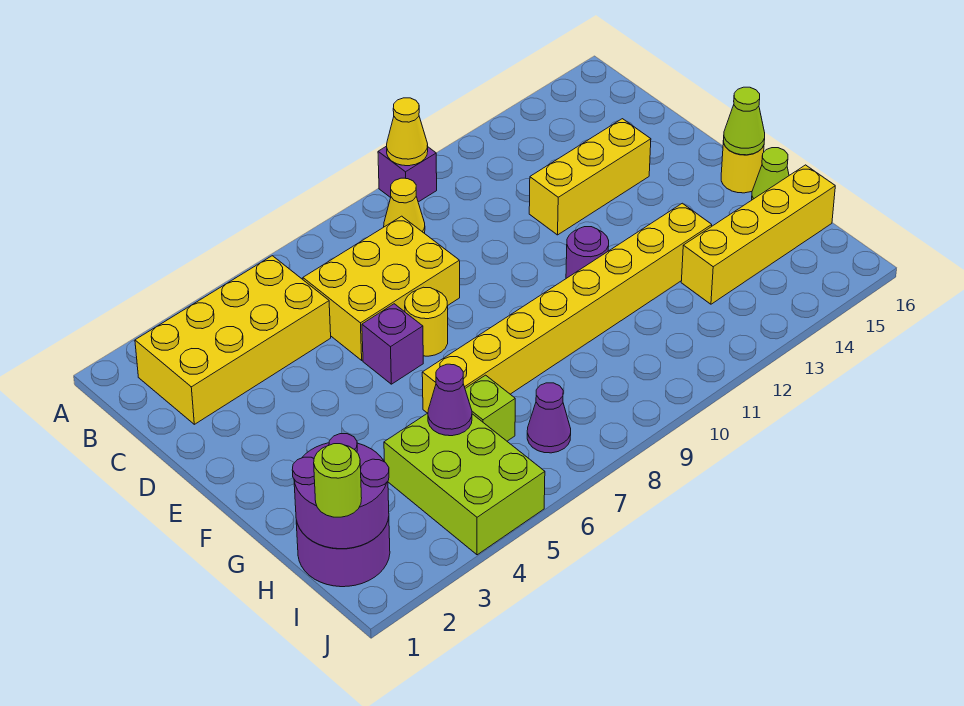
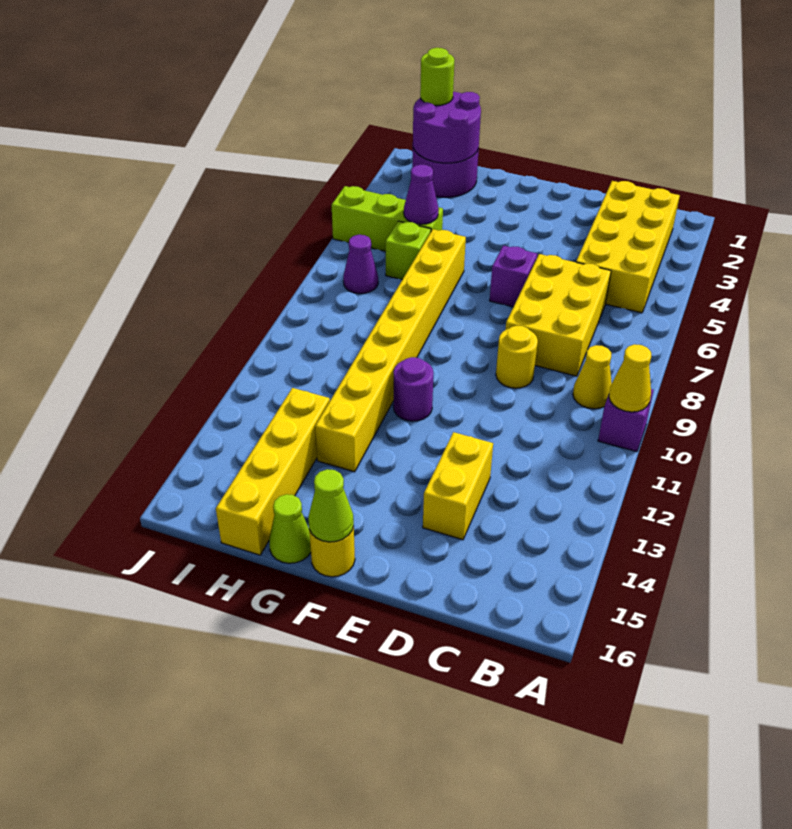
yellow 1x3 brick [529,119,651,235] -> yellow 1x2 brick [423,432,493,540]
yellow 1x1 round brick [405,287,448,356] -> yellow 1x1 round brick moved to [496,326,538,388]
lime 2x3 brick [384,413,545,555] -> lime 1x3 brick [332,186,443,252]

